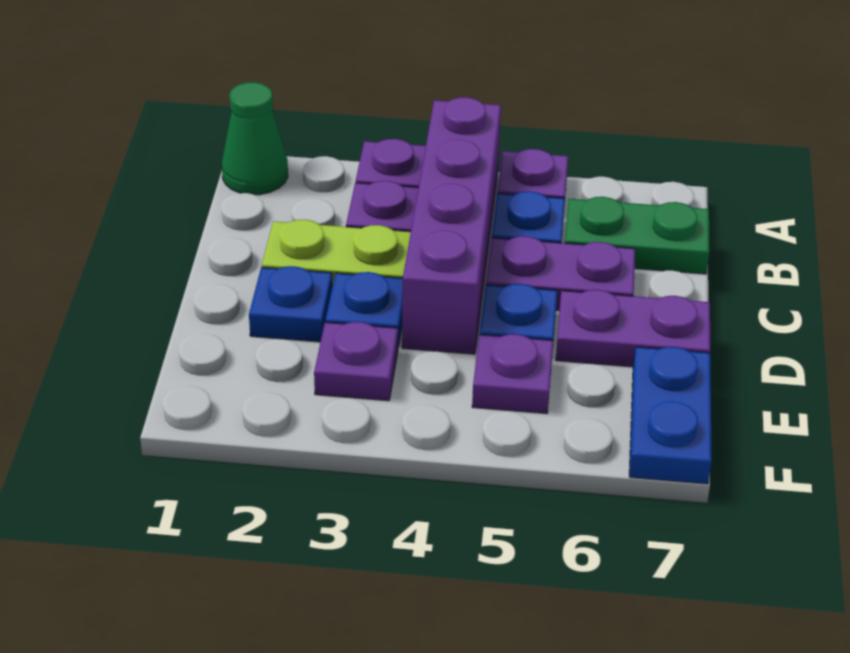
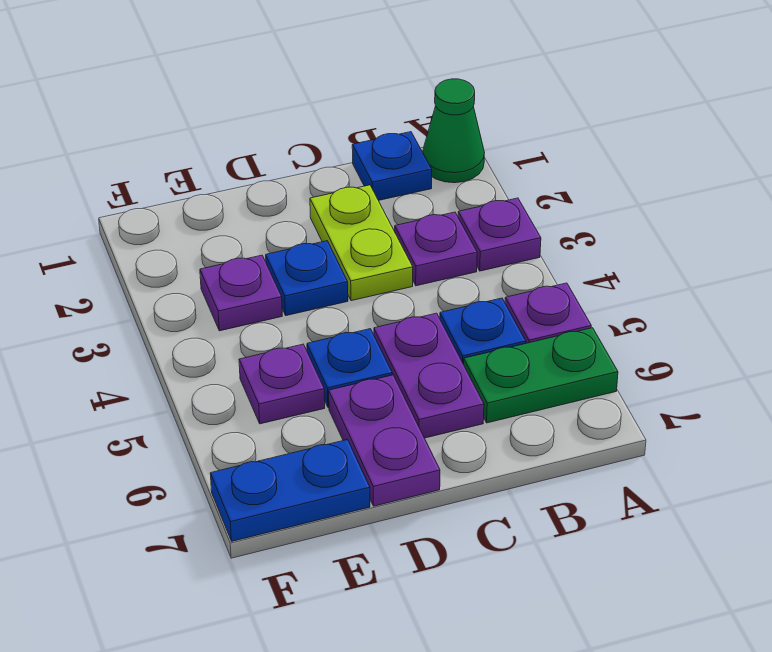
purple 1x4 brick [402,97,501,354] -> none
green 1x2 plate [565,197,709,274] -> green 1x2 plate turned to [464,328,618,423]
blue 1x1 plate [249,266,332,342] -> blue 1x1 plate moved to [352,132,432,200]

